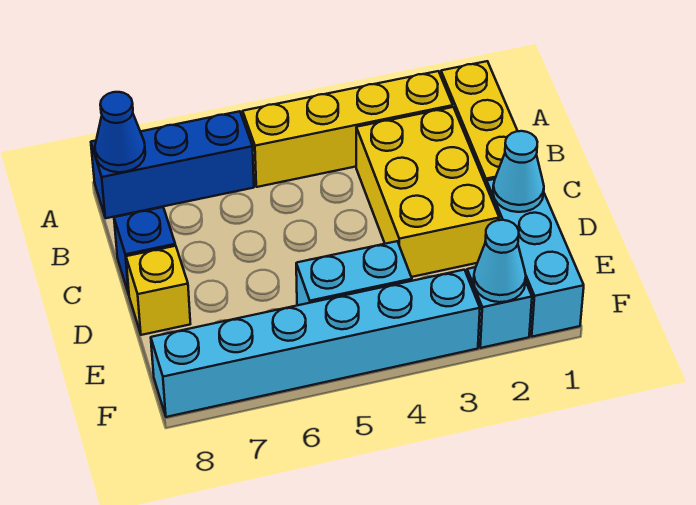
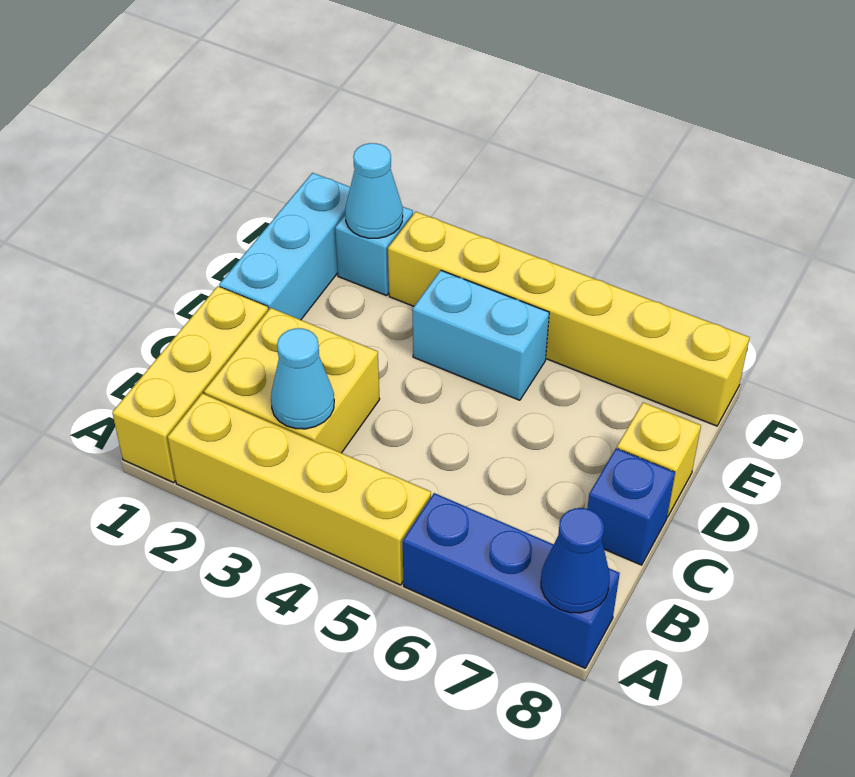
yellow 2x3 brick [356,107,499,277] -> yellow 2x2 brick [204,308,380,453]
cyan 1x1 cone [493,131,544,212] -> cyan 1x1 cone moved to [271,328,334,429]
cyan 1x6 brick [151,270,480,417] -> yellow 1x6 brick [388,212,750,426]

